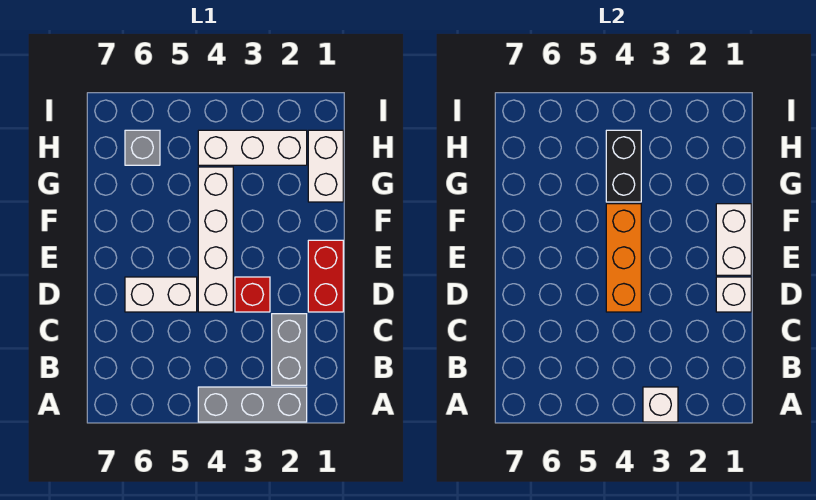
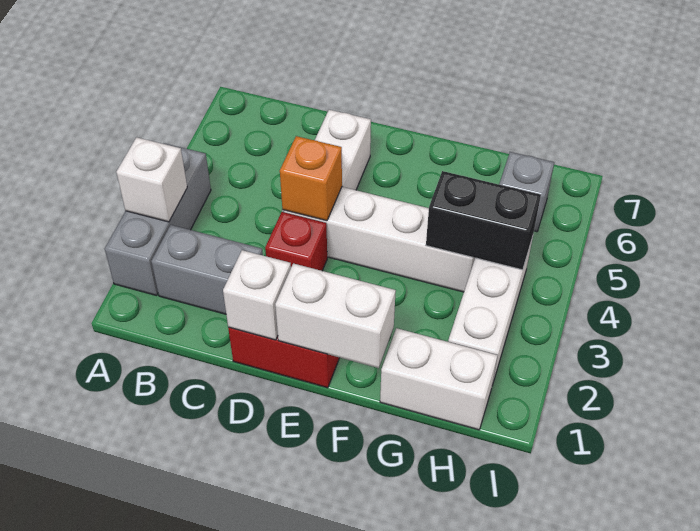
orange 1x3 brick [606,204,641,312] -> orange 1x1 brick [280,136,342,221]

